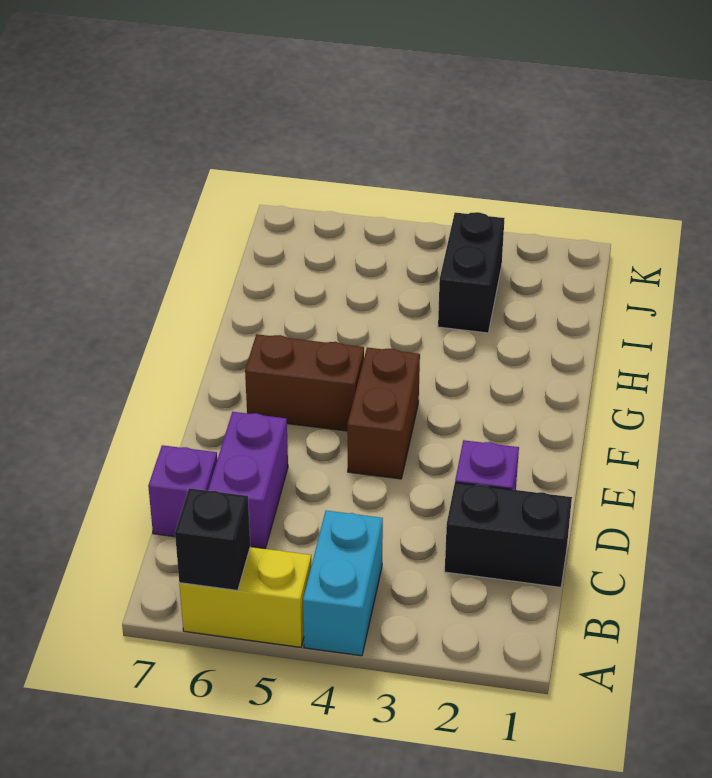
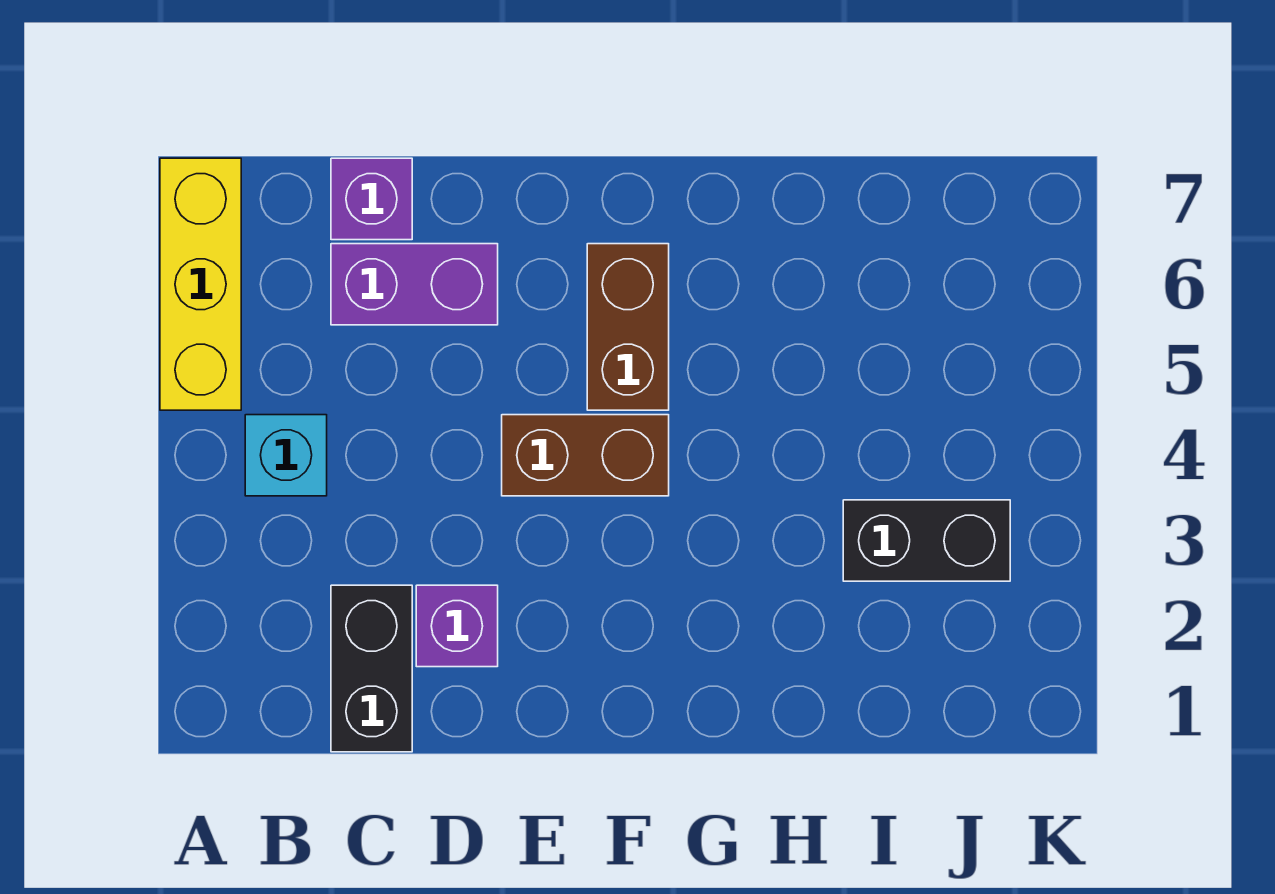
cyan 1x2 brick [303,511,383,656] -> cyan 1x1 brick [245,415,327,496]
yellow 1x2 brick [179,547,311,647] -> yellow 1x3 brick [160,158,241,410]
black 1x1 brick [175,488,250,590] -> none

